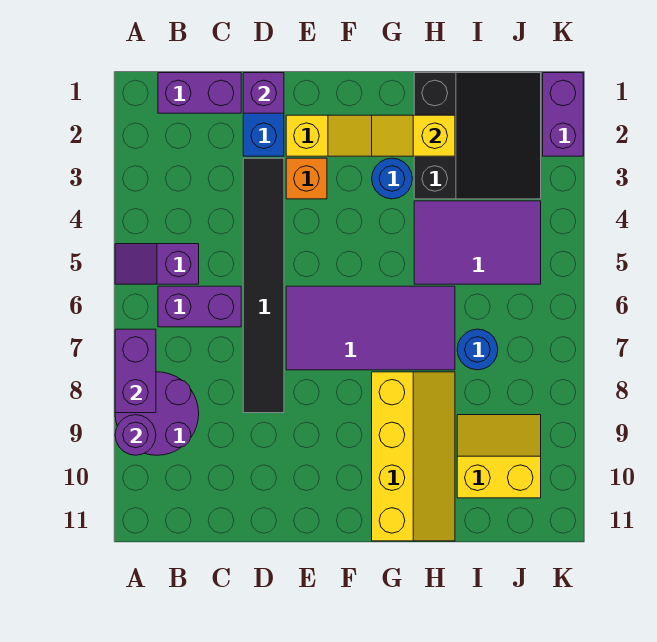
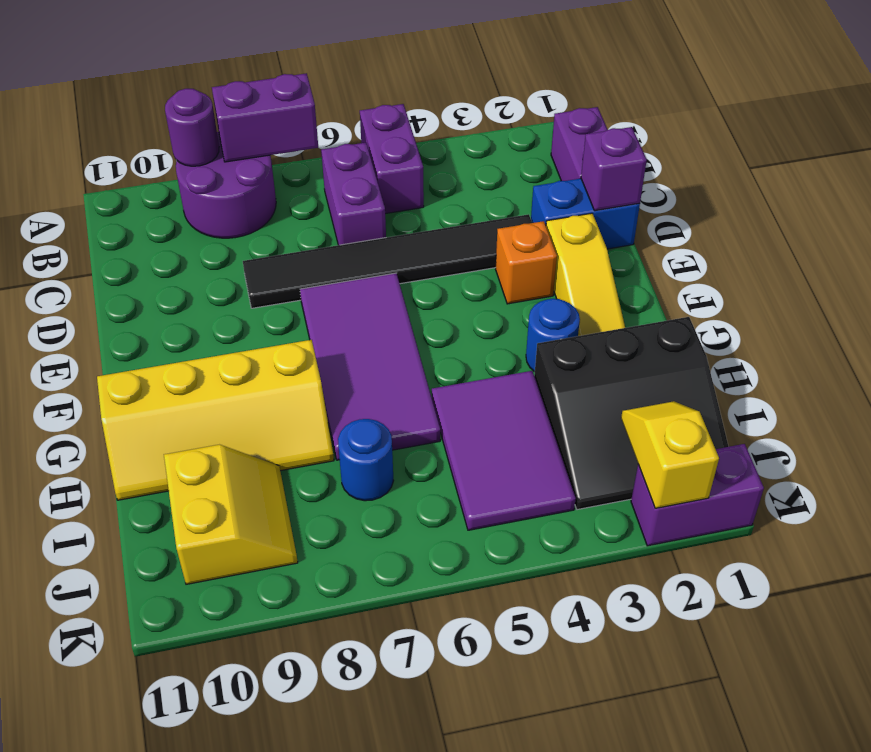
purple 1x2 slope [115,244,199,284] -> purple 1x2 brick [360,104,424,214]
yellow 1x2 slope [372,115,455,156] -> yellow 1x2 slope moved to [621,401,719,508]

